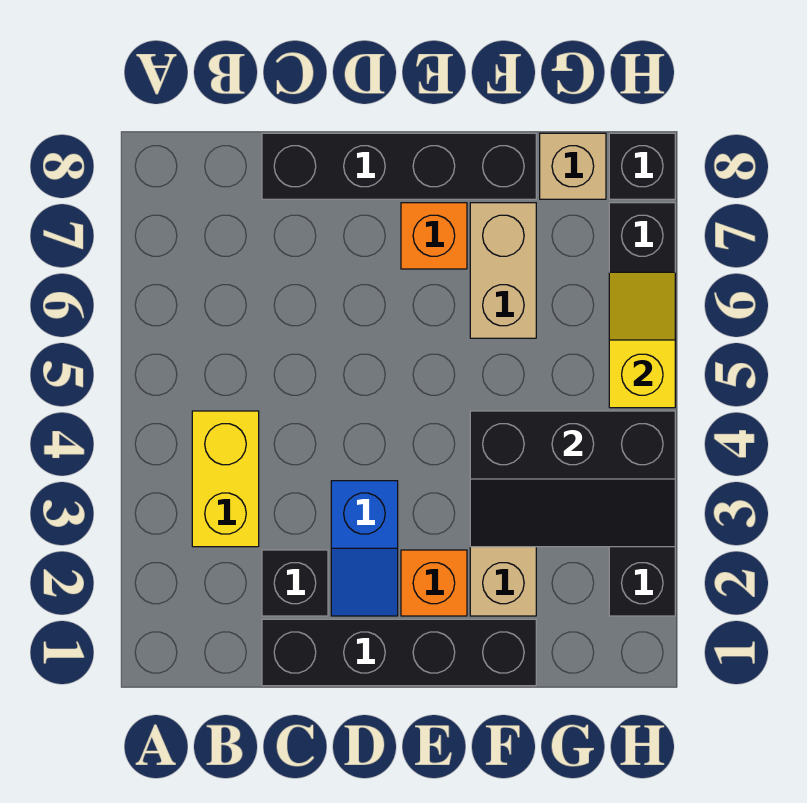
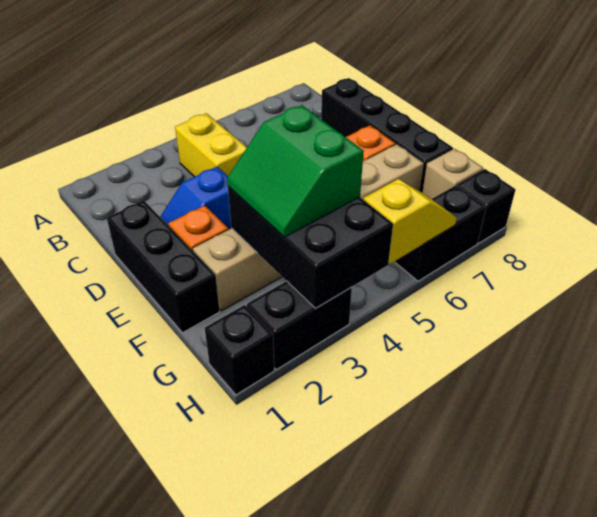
yellow 1x2 brick [192,411,259,547] -> yellow 1x2 brick turned to [175,113,247,177]
black 1x4 brick [262,619,536,686] -> black 1x3 brick [107,200,220,333]
black 1x1 brick [262,550,328,616] -> black 1x1 brick moved to [205,305,274,395]
black 2x3 slope [470,411,675,547] -> black 2x3 brick [228,187,393,308]
none -> green 2x2 slope [227,105,364,237]

